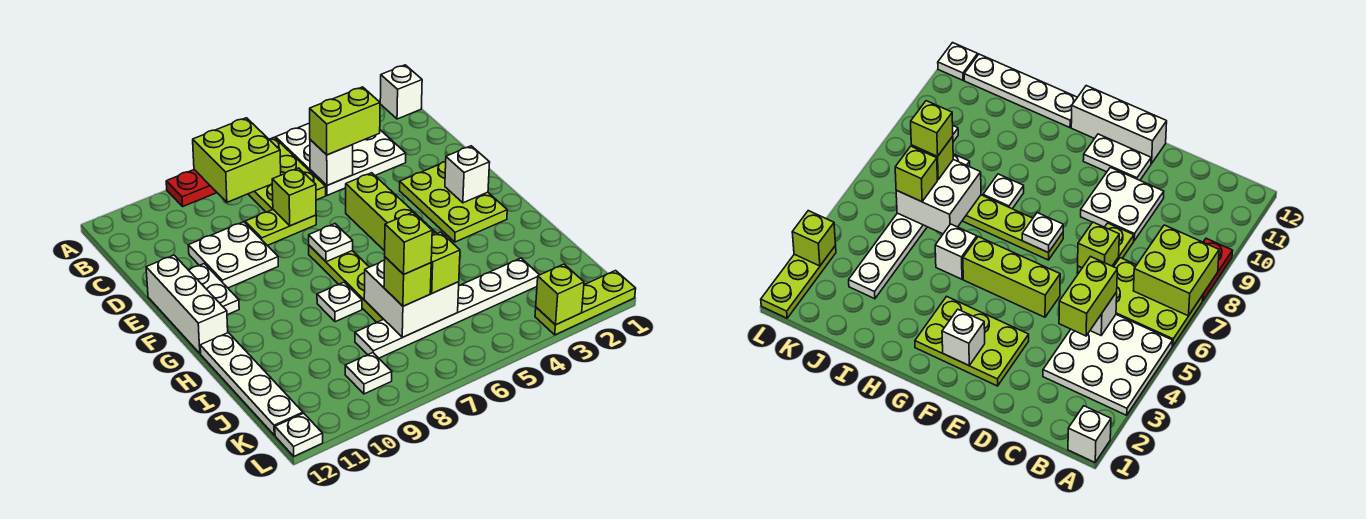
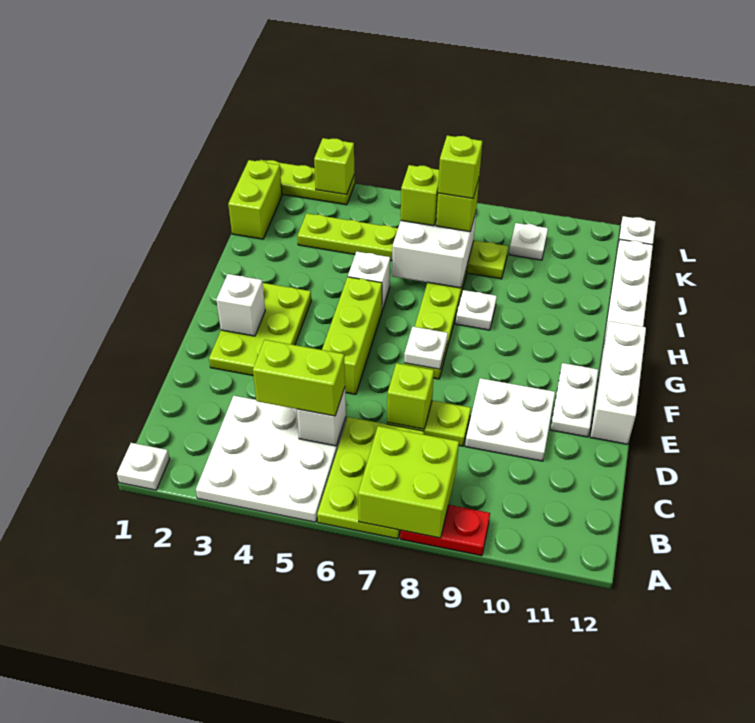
white 1x1 brick [380,65,422,119] -> white 1x1 plate [117,443,170,490]
none -> lime 1x2 brick [228,160,282,239]
white 1x6 plate [355,258,539,358] -> lime 1x6 plate [298,213,508,279]

